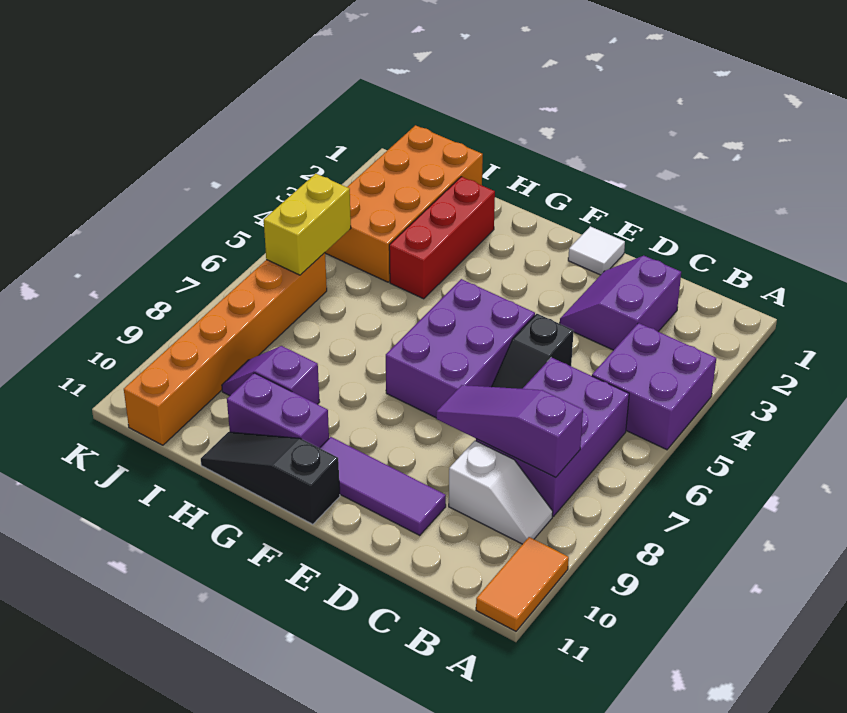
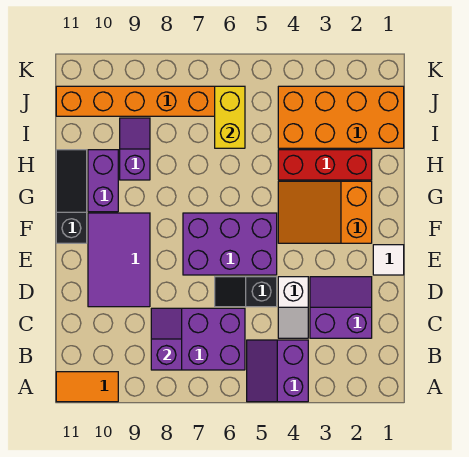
purple 2x2 brick [592,323,716,450] -> purple 2x2 slope [247,340,308,402]
purple 1x3 slope [436,385,583,478] -> purple 1x2 slope [151,308,182,370]
white 1x2 slope [449,441,553,544] -> white 1x2 slope moved to [278,277,308,338]
purple 1x3 tile [320,437,446,535] -> purple 2x3 tile [88,213,150,307]
none -> orange 2x3 slope [278,181,372,243]
yellow 1x2 brick [264,174,351,275] -> yellow 1x2 brick turned to [215,86,245,148]

